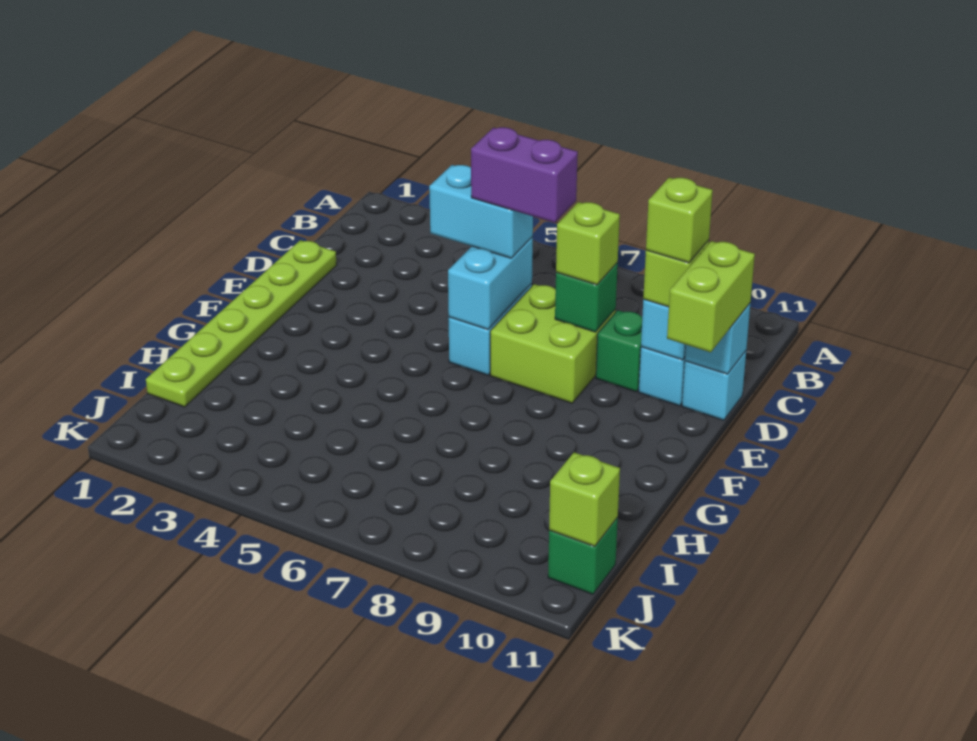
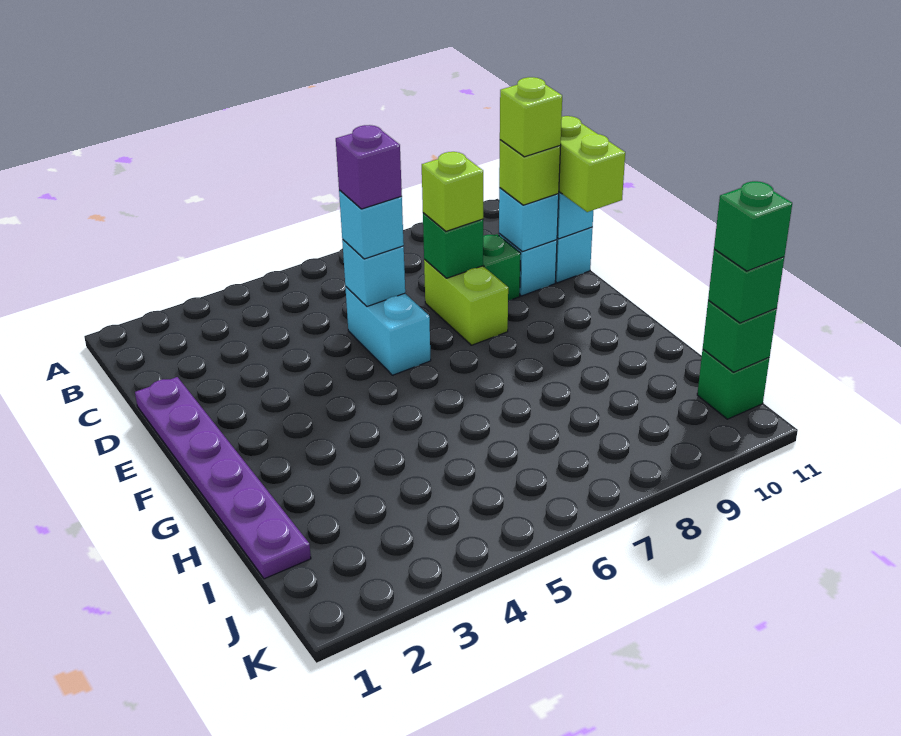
lime 1x6 plate [146,240,337,407] -> purple 1x6 plate [135,377,311,579]
cyan 1x2 brick [429,165,533,258] -> cyan 1x1 brick [339,190,404,259]
cyan 1x2 brick [448,237,533,329] -> cyan 1x1 brick [342,240,405,306]
purple 1x2 brick [471,127,578,223] -> purple 1x1 brick [336,125,402,209]
lime 2x2 brick [490,284,616,403] -> lime 1x2 brick [424,259,508,345]
lime 1x1 brick [549,452,620,546] -> green 1x1 brick [703,300,777,372]
none -> green 1x1 brick [708,249,784,323]
none -> green 1x1 brick [714,181,792,271]

